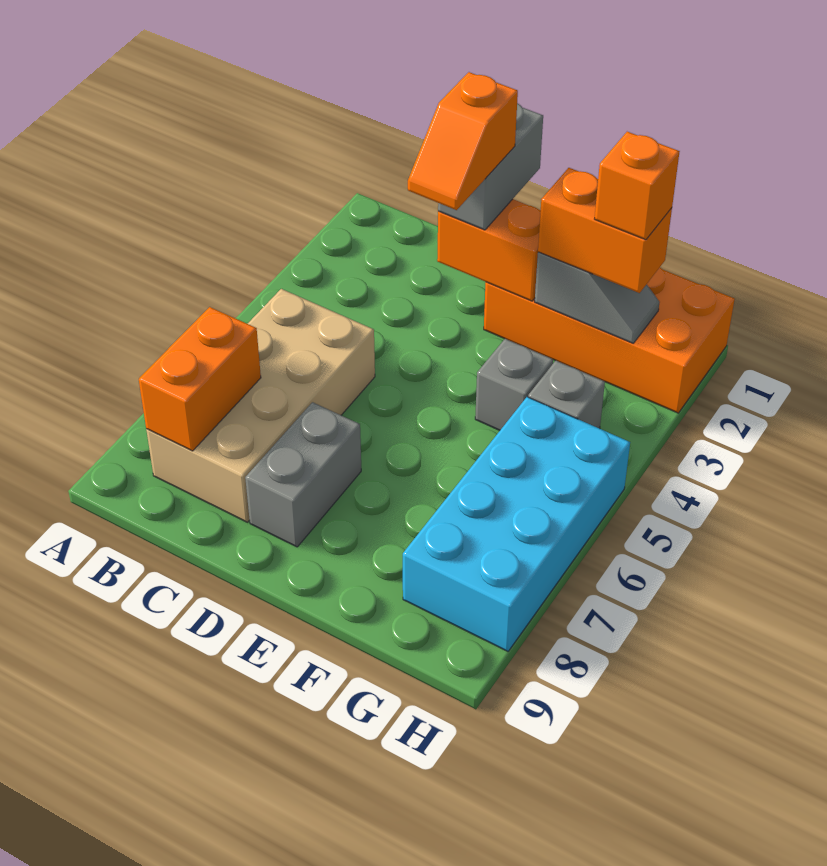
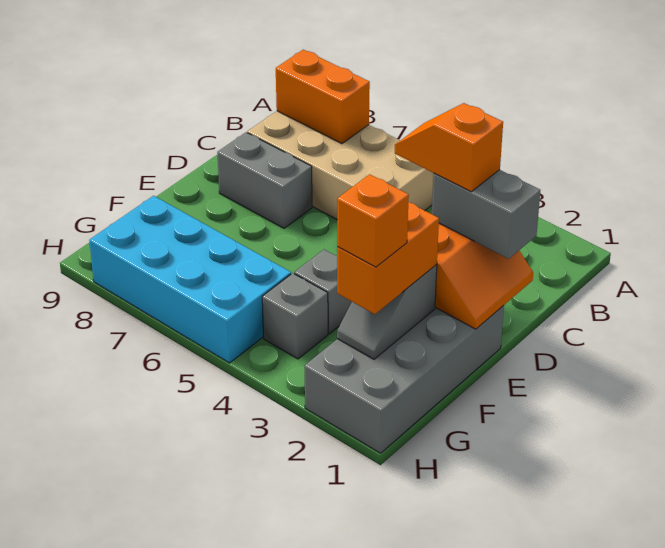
orange 2x4 brick [484,268,735,413] -> grey 2x4 brick [305,306,504,453]

